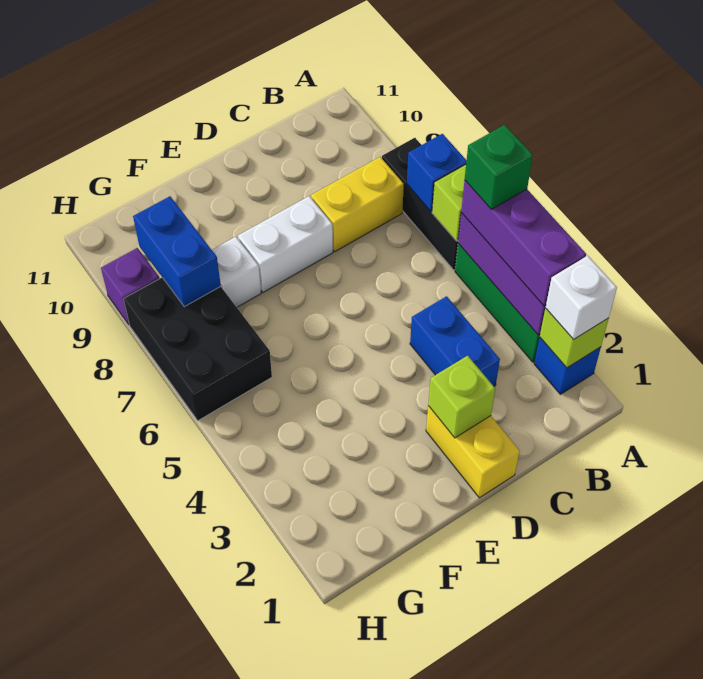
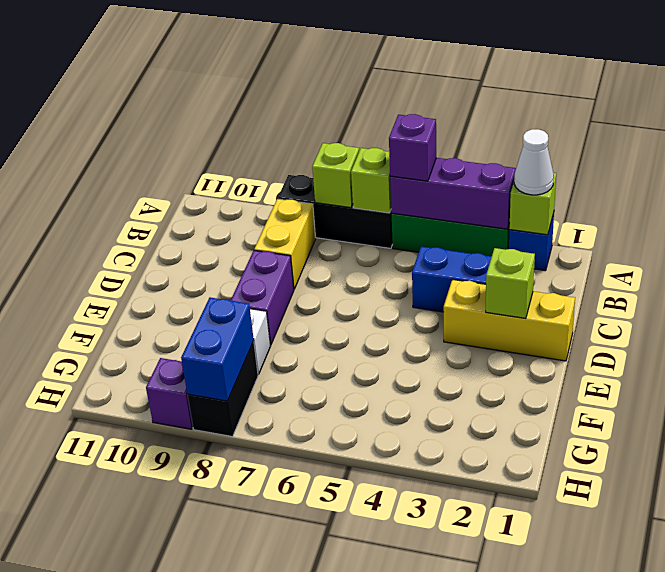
white 1x1 brick [546,256,617,340] -> white 1x1 cone [514,129,554,195]
purple 1x3 brick [461,180,586,306] -> purple 1x1 brick [389,114,436,181]
green 1x1 brick [465,125,533,209] -> none
blue 1x1 brick [407,134,467,211] -> lime 1x1 brick [312,143,359,208]
yellow 1x2 brick [426,406,520,498] -> yellow 1x3 brick [444,280,575,361]
white 1x2 brick [238,196,333,292] -> purple 1x2 brick [231,250,294,345]
black 2x3 brick [124,278,272,421] -> black 1x2 brick [188,341,258,437]
blue 1x2 brick [133,196,221,307] -> blue 1x2 brick turned to [181,297,254,401]

